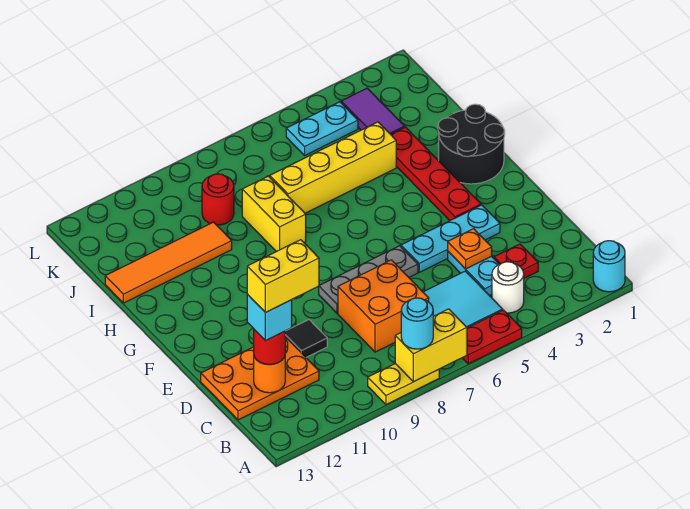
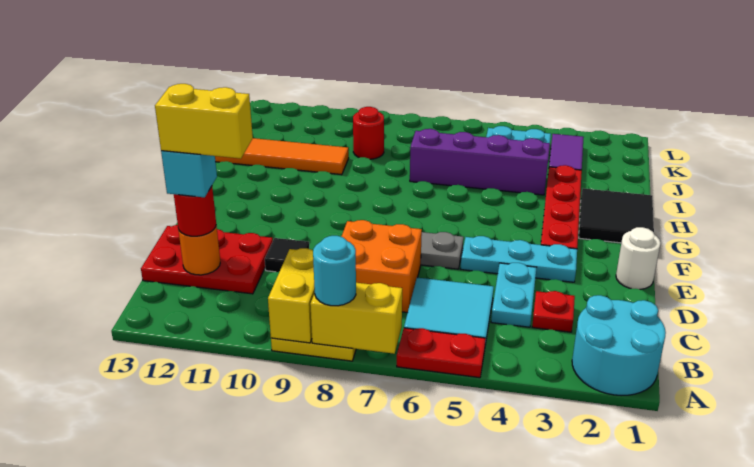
cyan 1x1 round brick [593,241,625,292] -> cyan 2x2 round brick [572,295,666,396]
white 1x1 round brick [492,262,524,313] -> white 1x1 round brick moved to [616,227,661,289]
orange 2x3 plate [201,337,319,420] -> red 2x3 plate [141,225,273,294]
orange 1x1 plate [448,229,492,269] -> none
black 2x2 round brick [438,104,505,184] -> black 2x2 tile [579,188,654,243]
yellow 1x2 brick [242,176,306,252] -> yellow 1x2 brick moved to [268,248,315,343]
yellow 1x4 brick [270,122,396,213] -> purple 1x4 brick [410,129,550,195]

